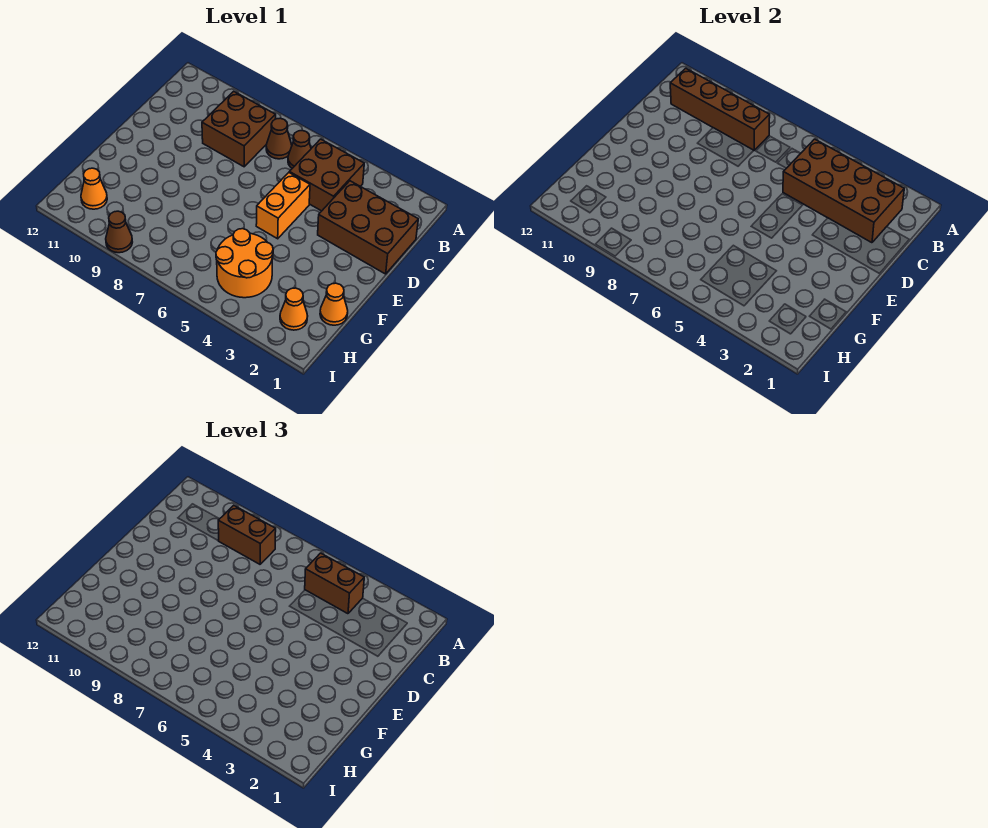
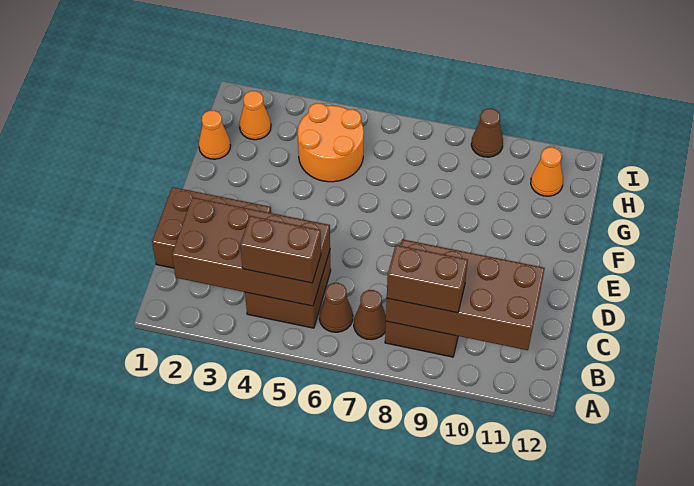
brown 1x4 brick [670,68,770,150] -> brown 2x4 brick [386,239,545,350]
orange 1x2 brick [256,173,310,239] -> none

